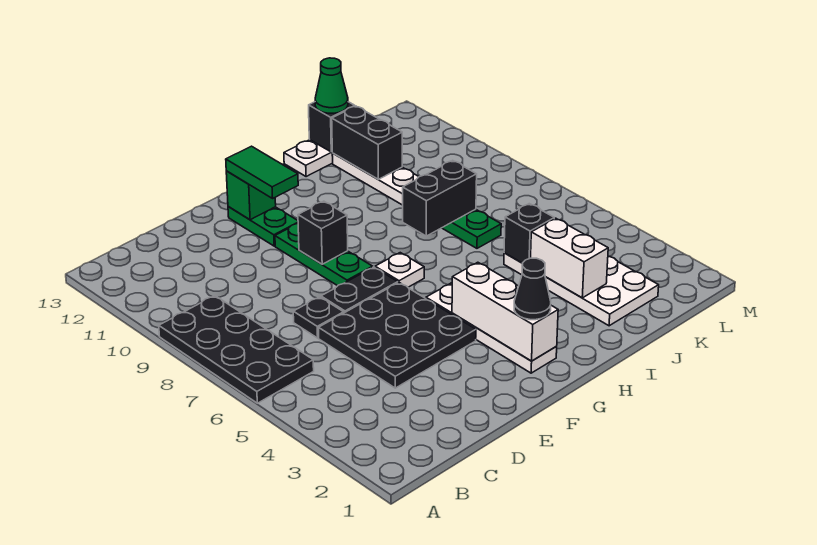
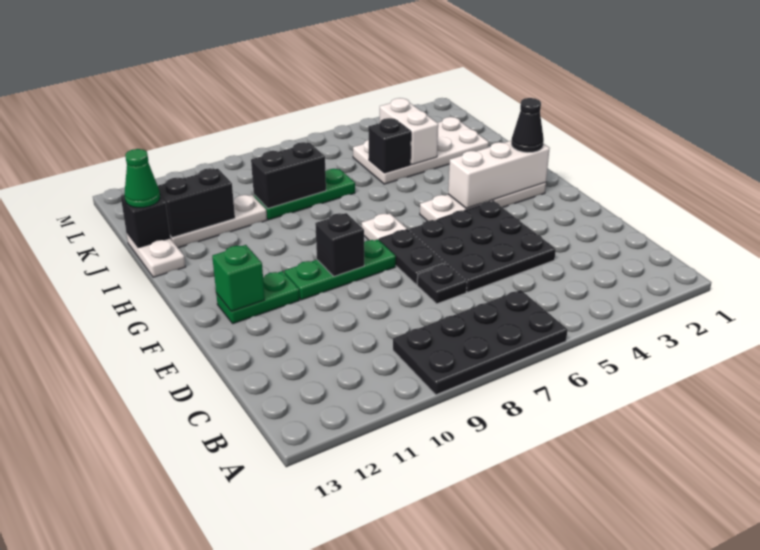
green 1x2 tile [226,146,298,198] -> none
black 1x2 brick [403,160,477,236] -> black 1x2 brick turned to [251,142,326,208]
white 1x2 brick [531,218,608,298] -> white 1x2 brick turned to [380,98,438,165]

